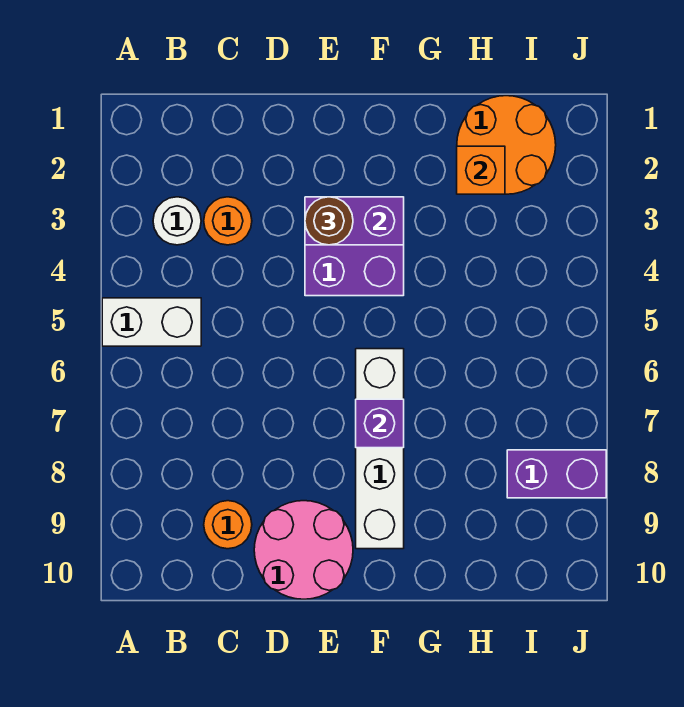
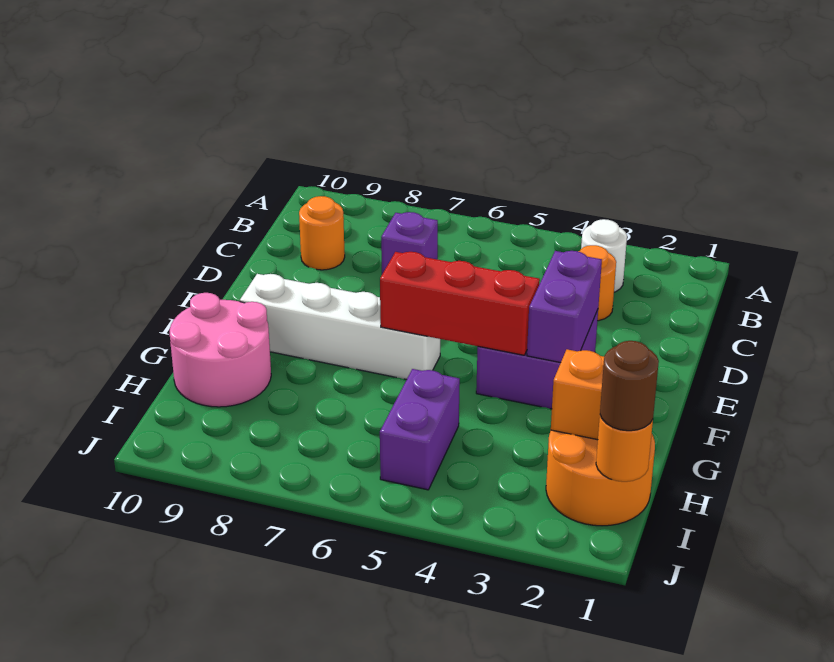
white 1x2 brick [102,298,201,346] -> none
pink 2x2 round brick [254,501,353,599] -> pink 2x2 round brick moved to [170,293,271,407]
brown 1x1 round brick [305,197,353,245] -> brown 1x1 round brick moved to [600,341,659,431]
none -> red 1x3 brick [380,252,540,355]
purple 1x1 brick [356,399,404,448] -> purple 1x1 brick moved to [381,212,438,274]
none -> orange 1x1 round brick [596,415,653,482]
purple 1x2 brick [507,450,606,498] -> purple 1x2 brick moved to [380,369,460,490]

